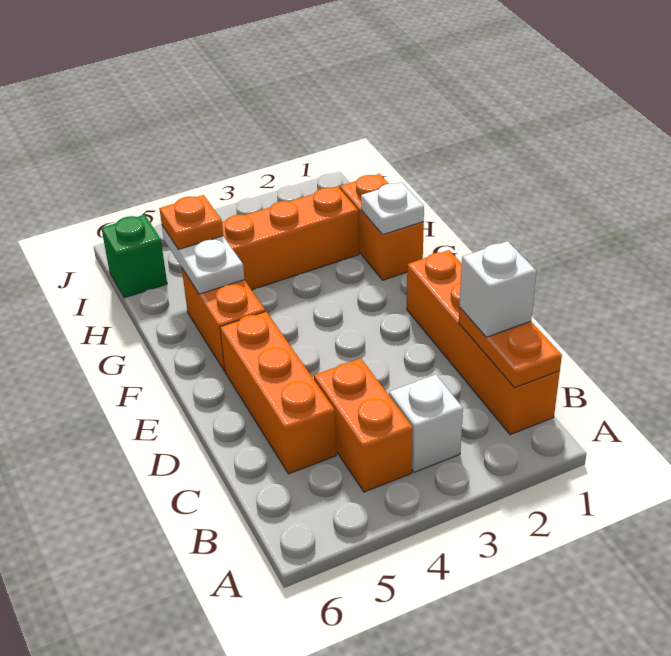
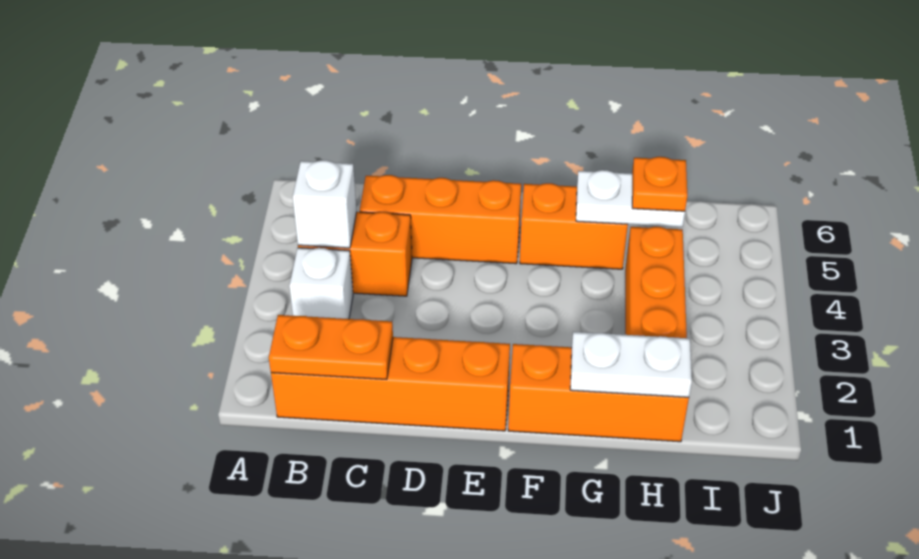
white 1x1 brick [459,241,536,337] -> white 1x1 brick moved to [293,160,357,248]
orange 1x2 brick [340,174,424,280] -> orange 1x3 brick [508,344,689,442]
white 1x1 plate [361,182,424,235] -> white 1x2 plate [570,332,692,397]
green 1x1 brick [102,215,167,298] -> none

